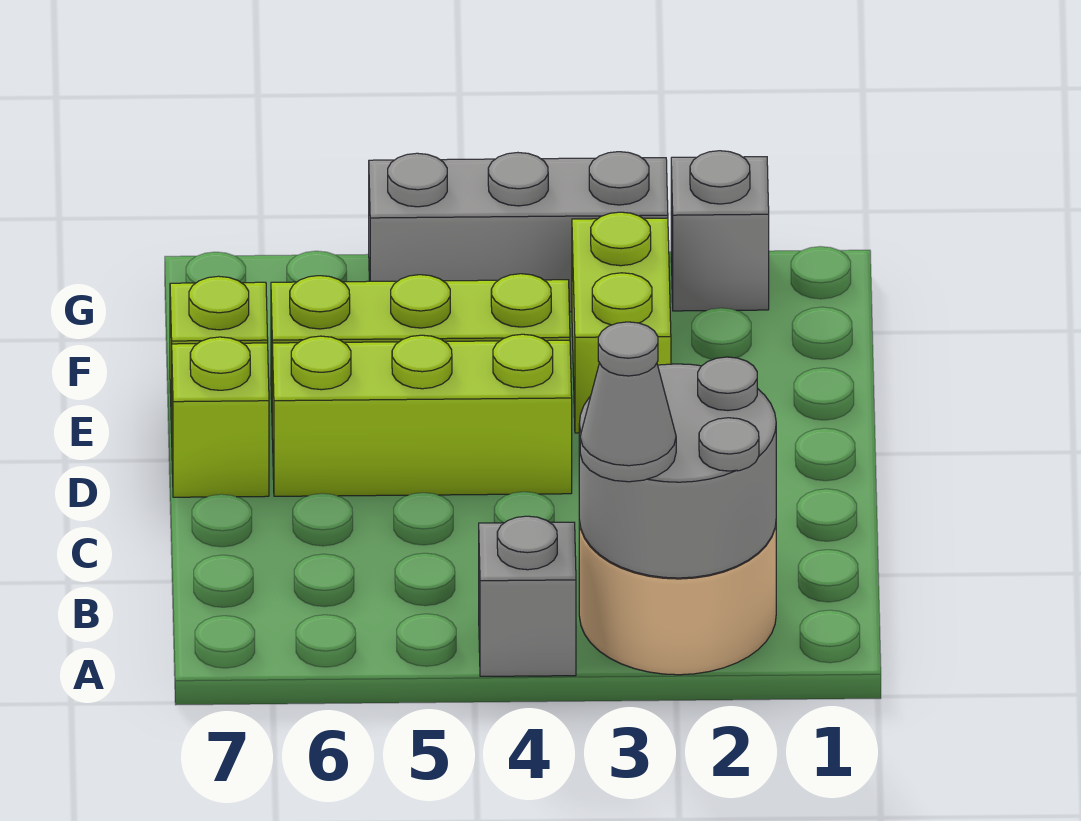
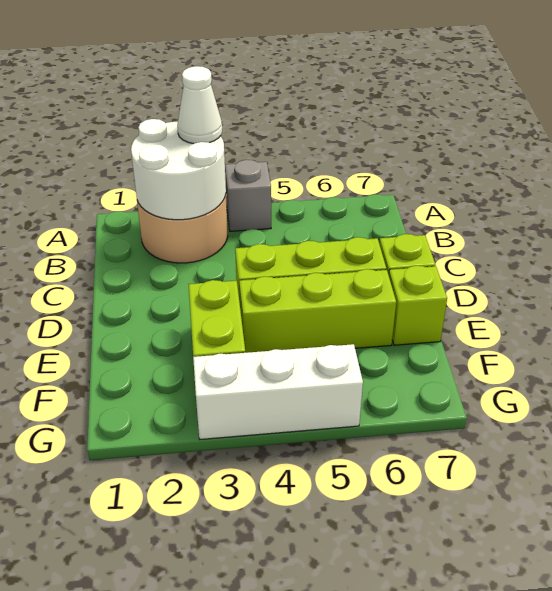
grey 2x2 round brick [579,357,776,578] -> white 2x2 round brick [131,119,226,220]
grey 1x1 cone [580,322,676,482] -> white 1x1 cone [177,66,222,144]
grey 1x1 brick [671,151,769,311] -> none
grey 1x3 brick [369,152,668,312] -> white 1x3 brick [193,344,363,439]

